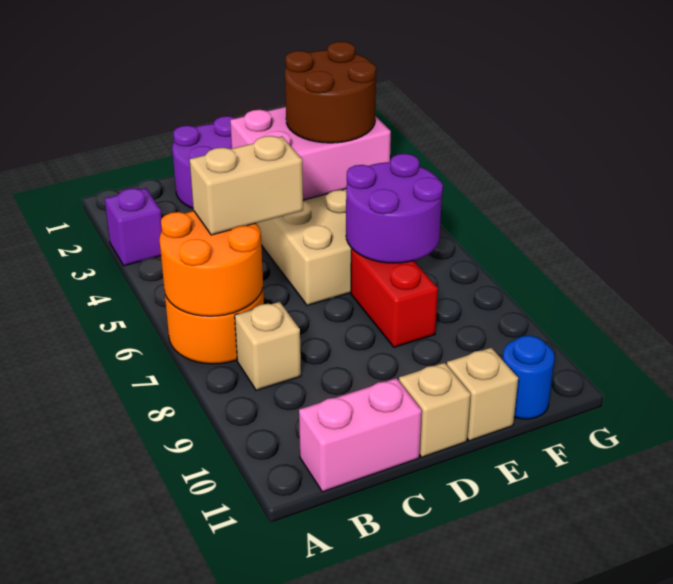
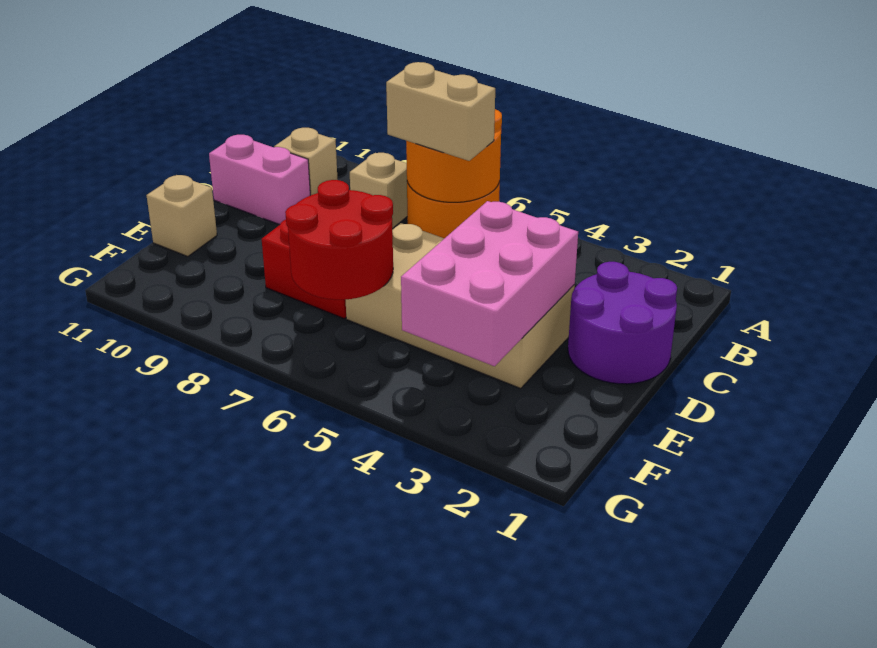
purple 1x1 brick [105,188,162,266] -> none
tan 1x2 brick [190,136,303,235] -> tan 1x2 brick turned to [386,62,495,161]
pink 1x2 brick [299,378,422,492] -> pink 1x2 brick turned to [209,135,310,225]
tan 1x1 brick [399,363,471,457] -> tan 1x1 brick moved to [274,128,338,195]
brown 2x2 round brick [285,42,376,143] -> none
purple 2x2 round brick [346,154,443,263] -> red 2x2 round brick [285,180,393,300]
blue 1x1 round brick [502,336,555,419] -> none

